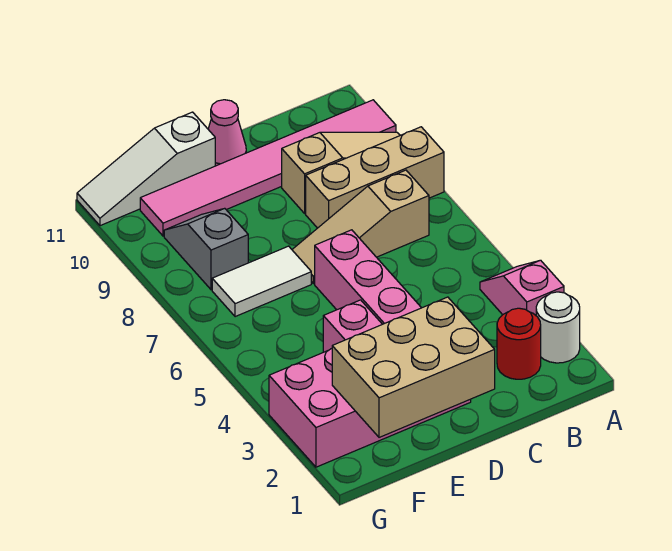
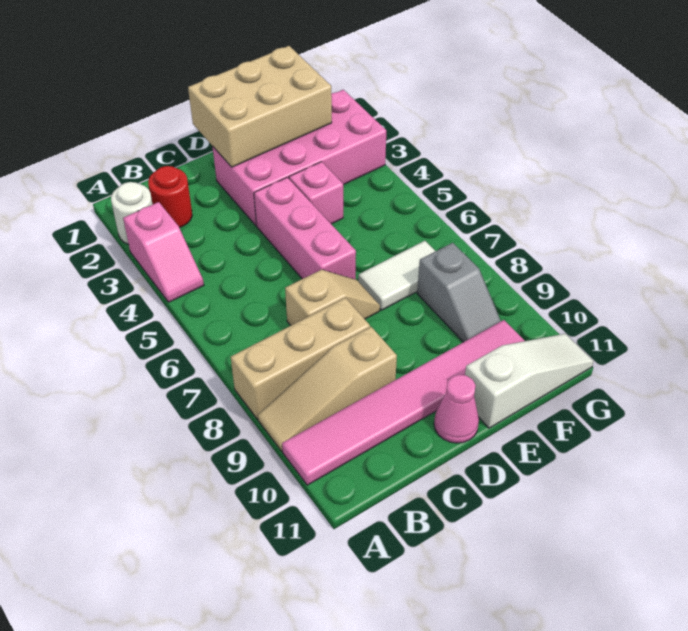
tan 1x3 slope [292,170,429,284] -> tan 1x2 slope [285,270,380,325]

